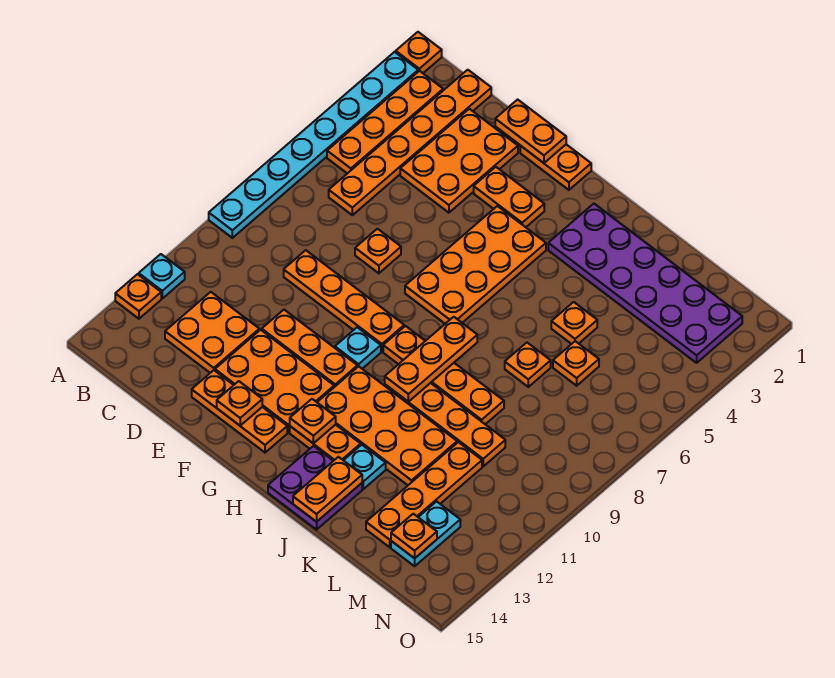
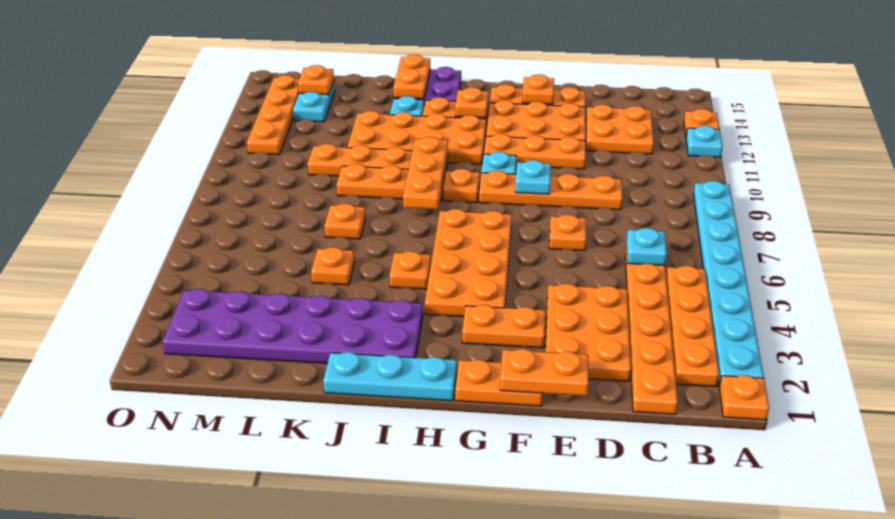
none -> cyan 1x1 plate [627,228,667,265]
none -> cyan 1x1 plate [515,160,551,194]
none -> cyan 1x3 plate [323,352,457,401]
orange 1x1 plate [553,341,599,386] -> orange 1x1 plate moved to [390,251,431,289]
orange 1x4 plate [366,442,482,547] -> orange 1x4 plate moved to [247,75,299,155]

